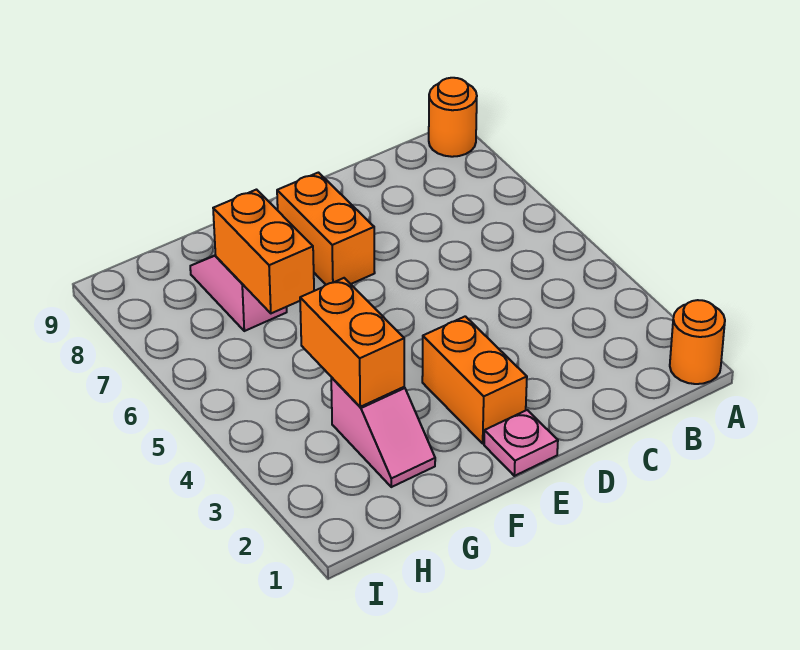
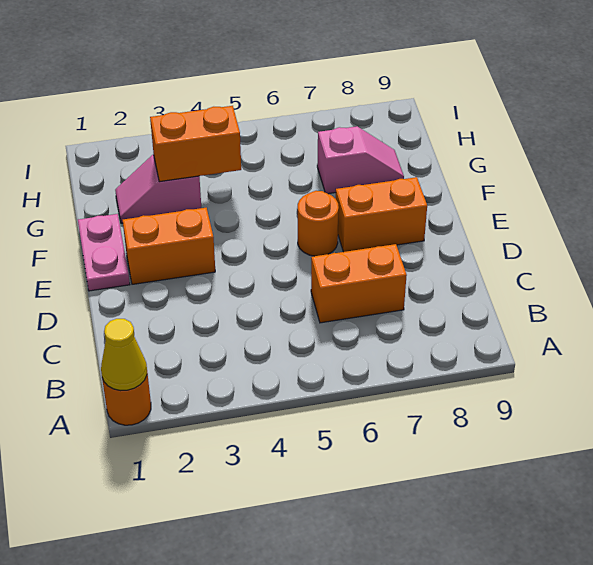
none -> yellow 1x1 cone [101,319,147,391]
orange 1x1 round brick [429,78,477,157] -> orange 1x1 round brick moved to [298,191,339,256]
pink 1x1 plate [484,410,558,476] -> pink 1x2 plate [78,214,130,291]
orange 1x2 brick [213,190,314,313] -> orange 1x2 brick moved to [311,244,407,323]

